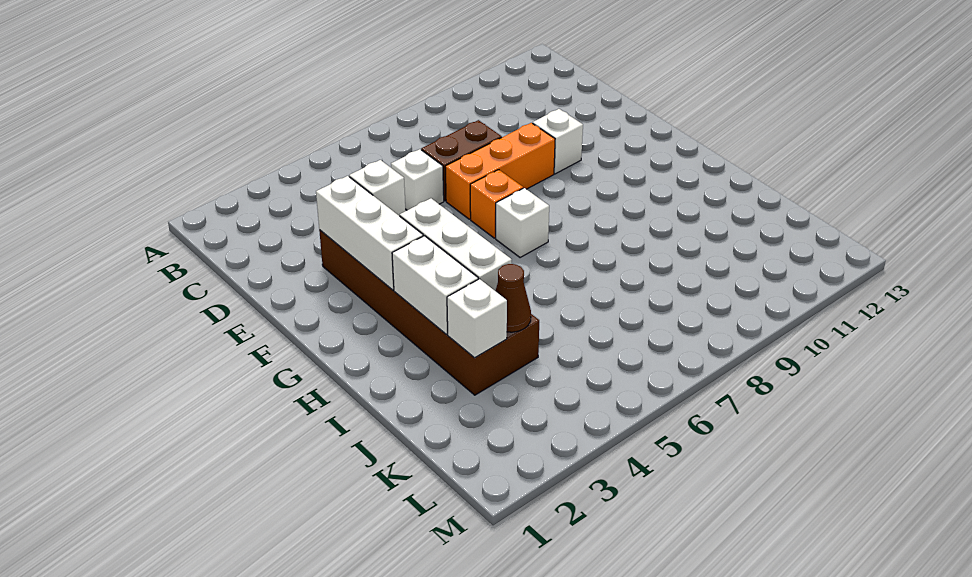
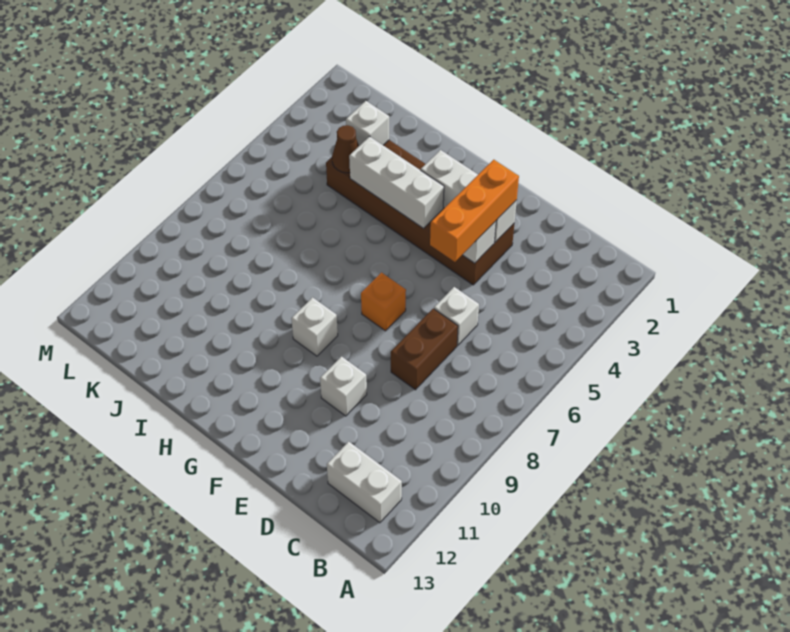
orange 1x3 brick [445,123,555,219] -> orange 1x3 brick moved to [430,160,519,262]
white 1x1 brick [496,188,549,258] -> white 1x1 brick moved to [291,297,338,356]
white 1x2 brick [392,236,478,334] -> white 1x2 brick moved to [327,442,402,523]

